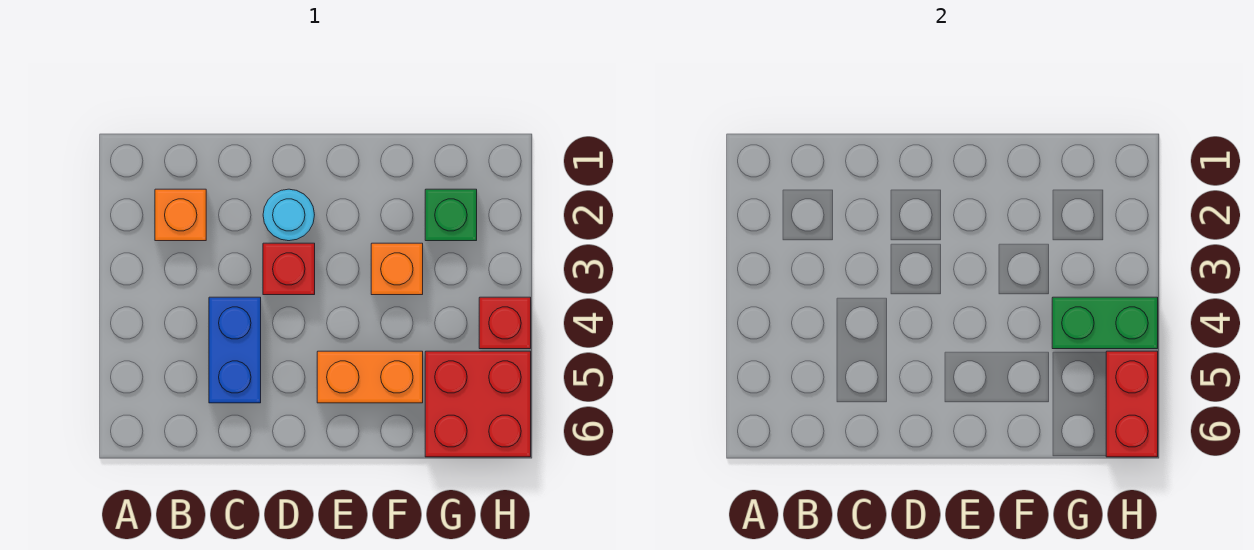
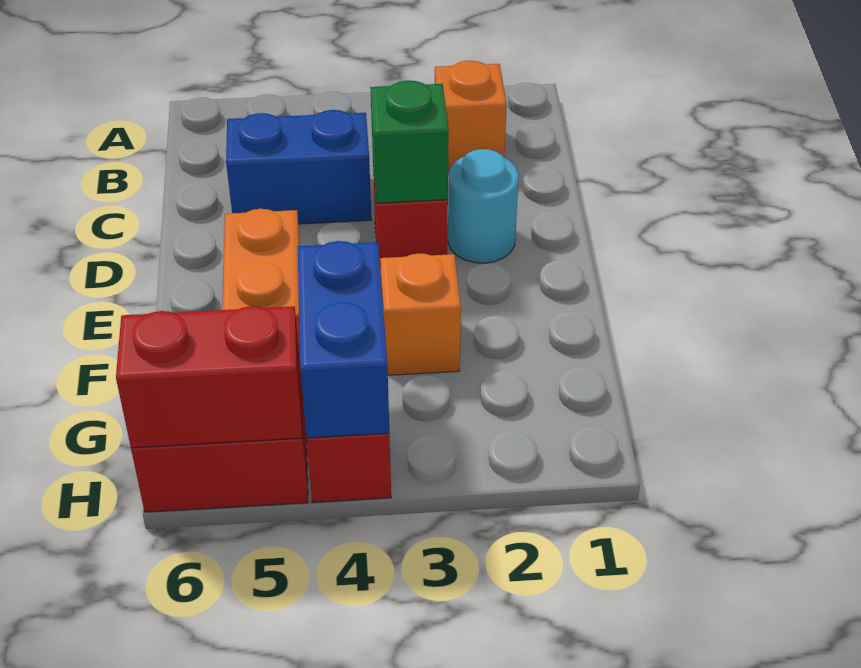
green 1x1 brick [425,189,477,241] -> green 1x1 brick moved to [370,80,449,203]
green 1x2 brick [1052,297,1158,349] -> blue 1x2 brick [298,241,389,438]

